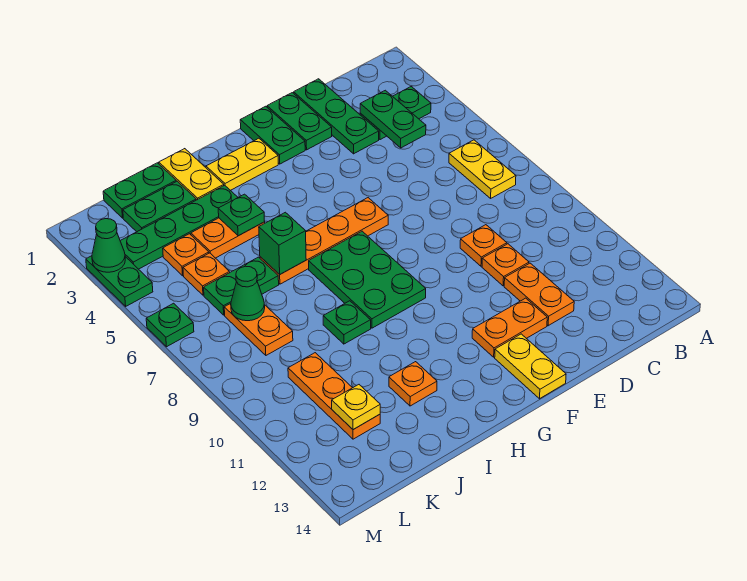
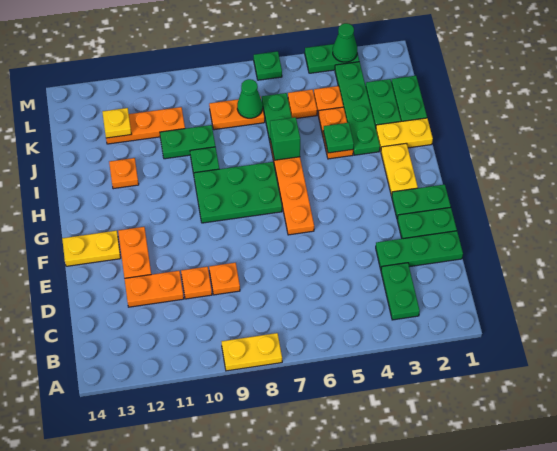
yellow 1x2 plate [449,140,516,198] -> yellow 1x2 plate moved to [222,333,282,371]
green 1x2 plate [360,90,426,148] -> green 1x2 plate moved to [160,125,215,159]

